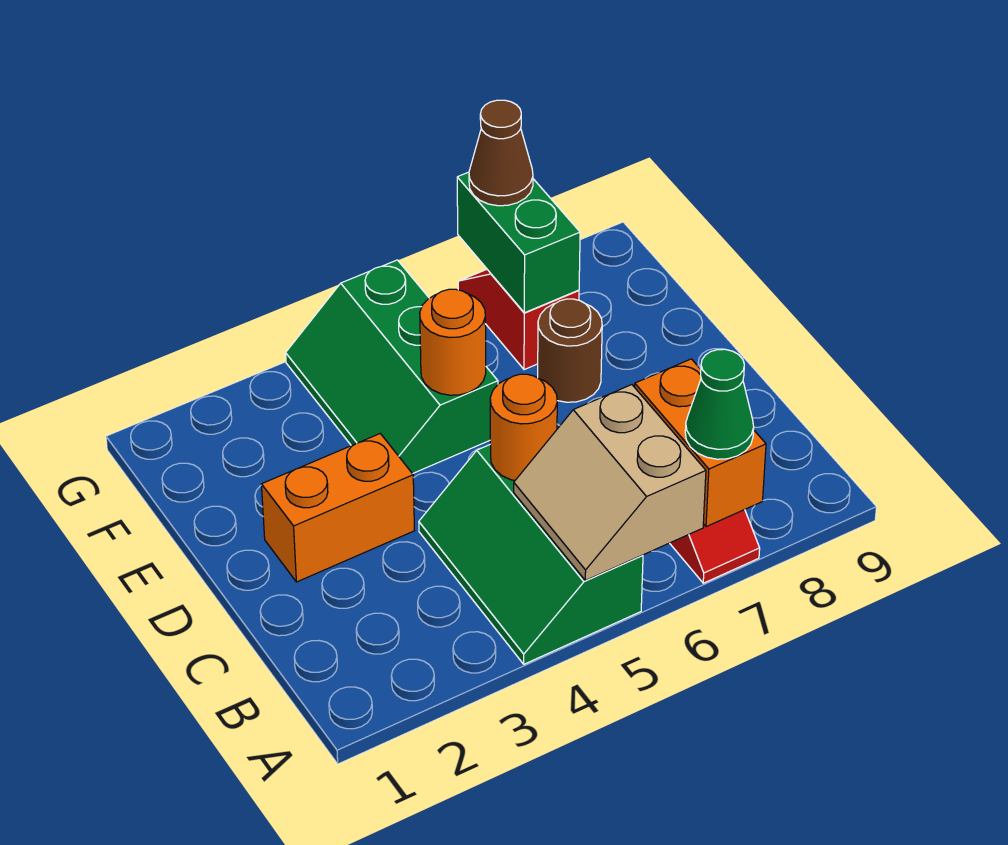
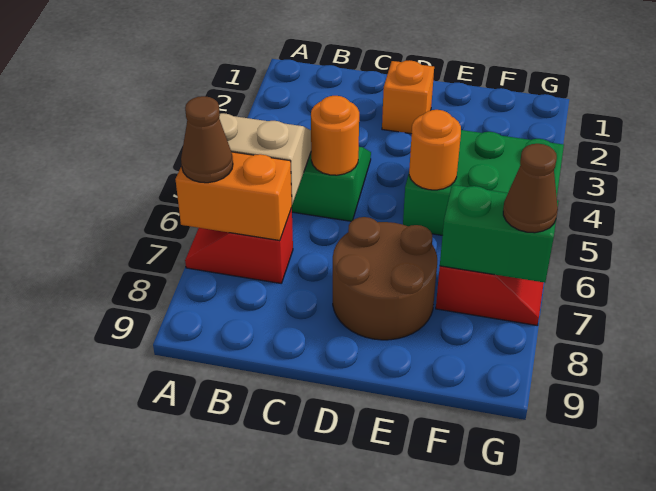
green 1x1 cone [685,349,754,459] -> brown 1x1 cone [181,96,233,183]
orange 1x2 brick [261,434,414,582] -> orange 1x1 brick [382,60,434,134]
green 2x3 slope [286,260,498,474] -> green 2x3 brick [403,130,564,235]
brown 1x1 round brick [538,299,602,402] -> brown 2x2 round brick [333,217,437,340]

